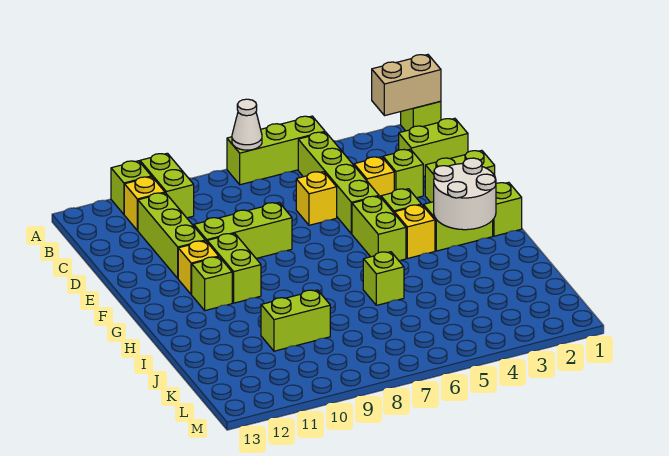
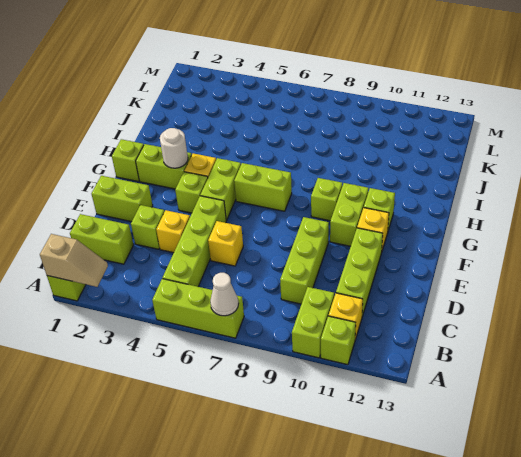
tan 1x2 brick [372,55,441,116] -> tan 1x2 slope [40,234,108,287]
lime 1x3 brick [194,203,292,258] -> lime 1x3 brick turned to [280,217,329,304]
white 2x2 round brick [434,158,496,230] -> white 1x1 round brick [160,128,188,168]
lime 1x1 brick [363,252,404,305] -> lime 1x1 brick moved to [311,178,342,221]
lime 1x2 brick [261,290,330,351] -> lime 1x2 brick moved to [234,163,292,211]

